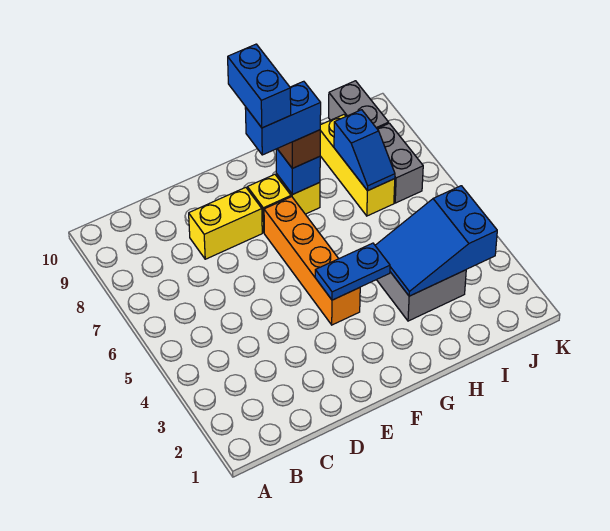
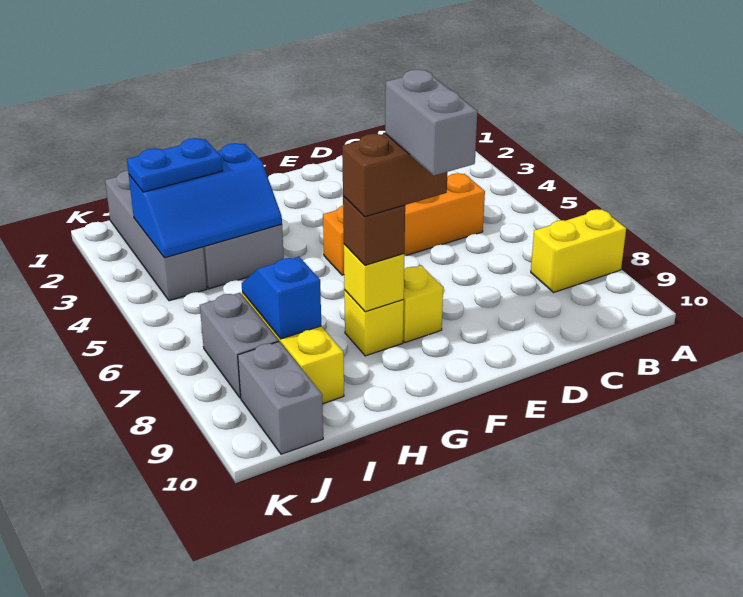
yellow 1x2 brick [189,187,262,259] -> yellow 1x2 brick moved to [531,209,626,292]
orange 1x4 brick [264,197,360,325] -> orange 1x4 brick turned to [323,173,485,275]
blue 1x2 plate [315,243,390,300] -> blue 1x2 plate moved to [127,138,223,192]
blue 1x2 brick [245,81,321,155] -> brown 1x2 brick [342,134,448,217]
blue 1x2 brick [228,44,291,128] -> grey 1x2 brick [385,69,477,176]
blue 1x1 brick [276,149,320,195] -> yellow 1x1 brick [344,244,404,312]
blue 2x3 slope [375,186,497,296] -> blue 2x3 slope turned to [129,143,282,258]
none -> grey 1x4 brick [105,171,207,301]

